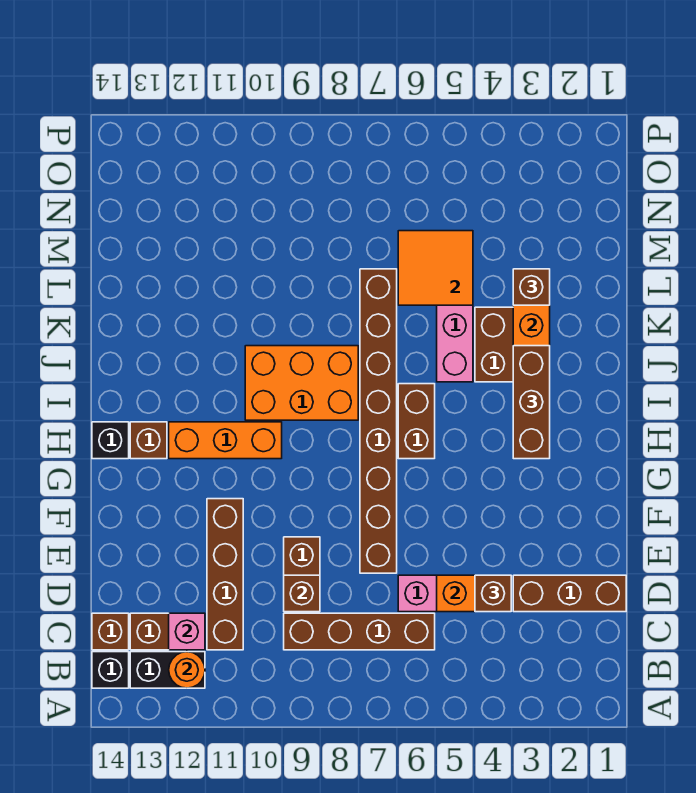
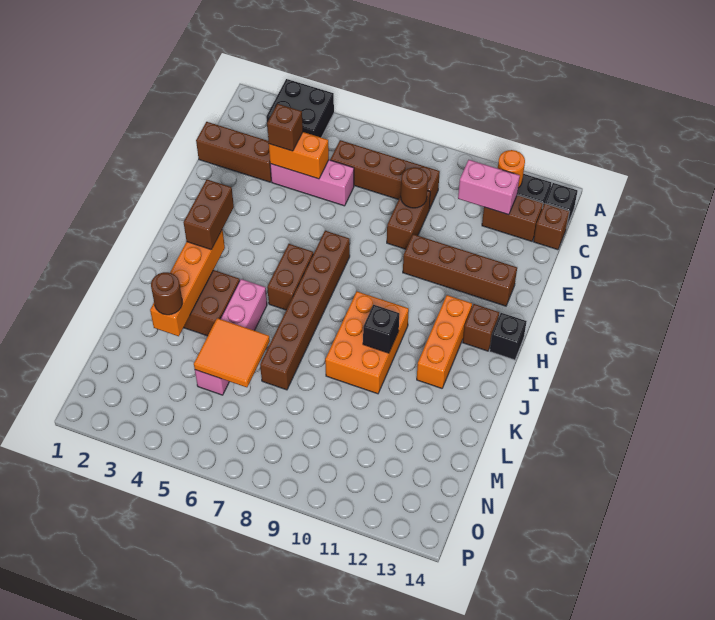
none -> black 2x2 brick [266,79,334,138]
brown 1x4 brick [207,499,243,650] -> brown 1x4 brick turned to [403,234,517,306]
pink 1x1 brick [169,613,205,650] -> pink 1x2 brick [458,160,520,215]
brown 1x1 brick [284,575,320,612] -> brown 1x1 round brick [401,167,428,208]
brown 1x8 brick [360,269,397,573] -> brown 1x6 brick [260,230,350,390]
brown 1x3 brick [513,346,550,459] -> brown 1x2 brick [183,179,234,249]
orange 1x3 brick [169,422,282,459] -> orange 1x3 brick turned to [417,295,472,388]
orange 2x3 brick [245,346,358,420] -> orange 2x3 brick turned to [325,291,409,394]
none -> black 1x1 brick [363,305,399,353]
brown 1x1 brick [513,269,550,305] -> brown 1x1 round brick [151,272,182,315]

